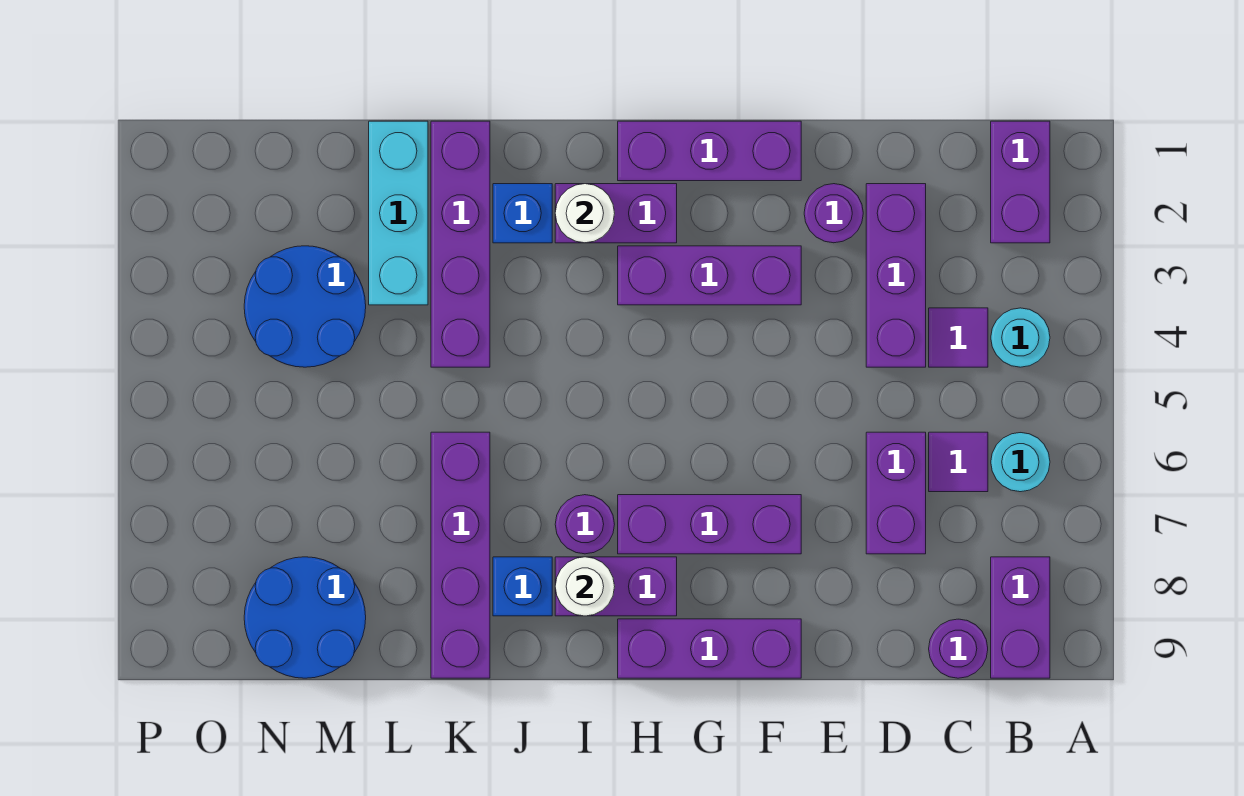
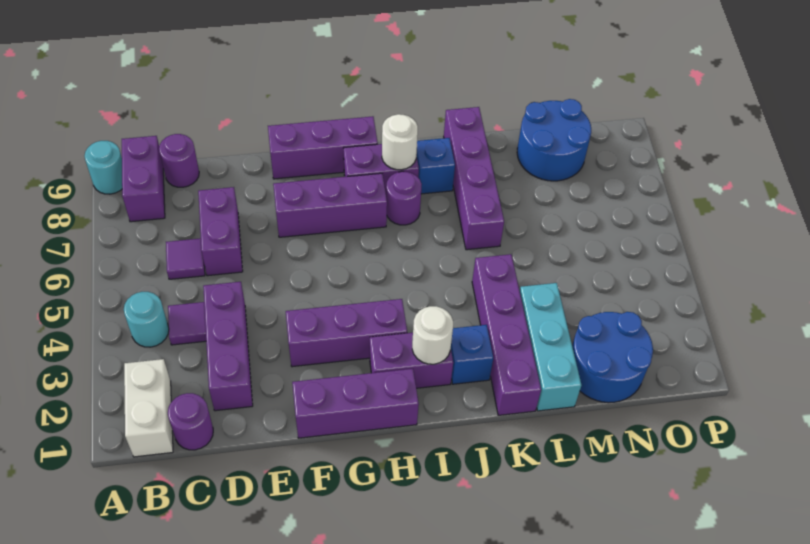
purple 1x2 brick [991,121,1050,243] -> white 1x2 brick [124,359,173,457]
cyan 1x1 round brick [991,433,1050,492] -> cyan 1x1 round brick moved to [85,141,122,194]
purple 1x1 round brick [804,184,863,243] -> purple 1x1 round brick moved to [168,393,213,450]
blue 2x2 round brick [244,246,366,367] -> blue 2x2 round brick moved to [572,312,653,403]

